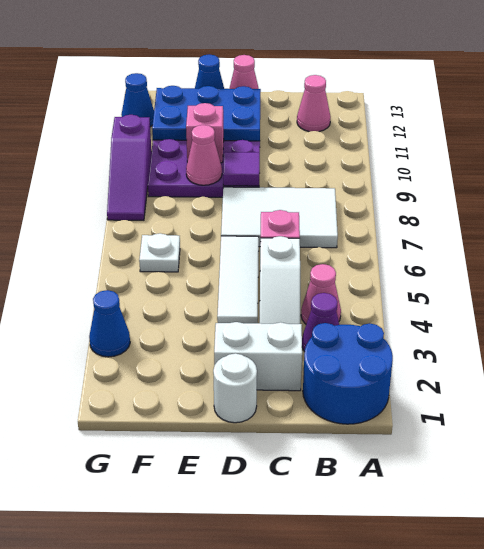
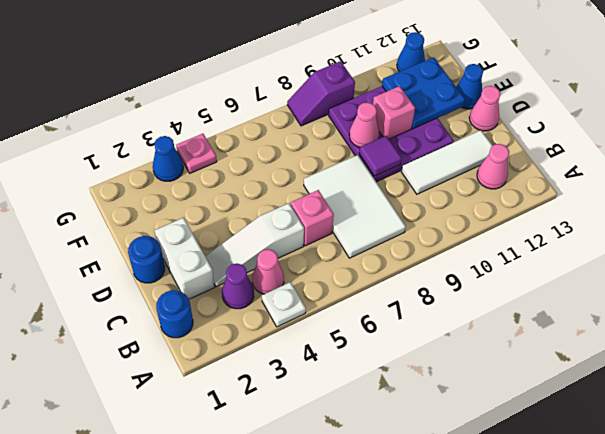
blue 2x2 round brick [303,323,393,424] -> blue 1x1 round brick [156,290,193,338]
white 1x1 round brick [213,353,257,423] -> blue 1x1 round brick [128,236,165,283]
white 1x3 tile [217,236,259,323] -> white 1x3 tile moved to [401,130,493,194]
blue 2x3 plate [152,86,261,141] -> blue 2x2 plate [382,57,465,129]
white 1x1 plate [139,233,180,272] -> white 1x1 plate moved to [262,282,306,327]
none -> pink 1x1 plate [176,134,217,173]
purple 1x3 slope [107,115,152,220] -> purple 1x2 slope [287,61,355,126]

